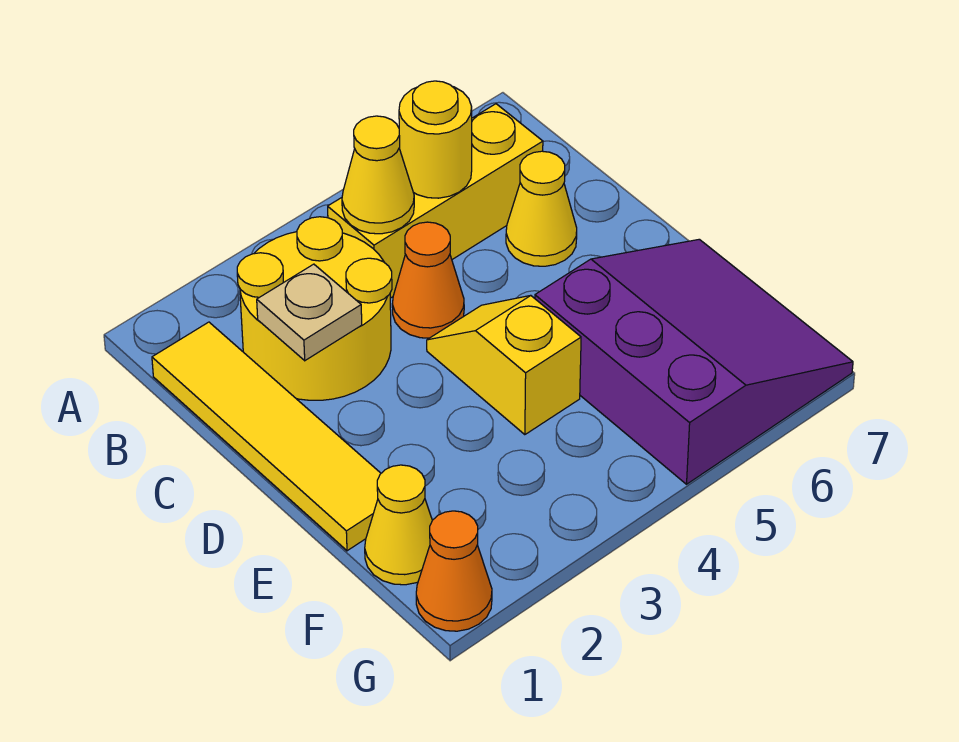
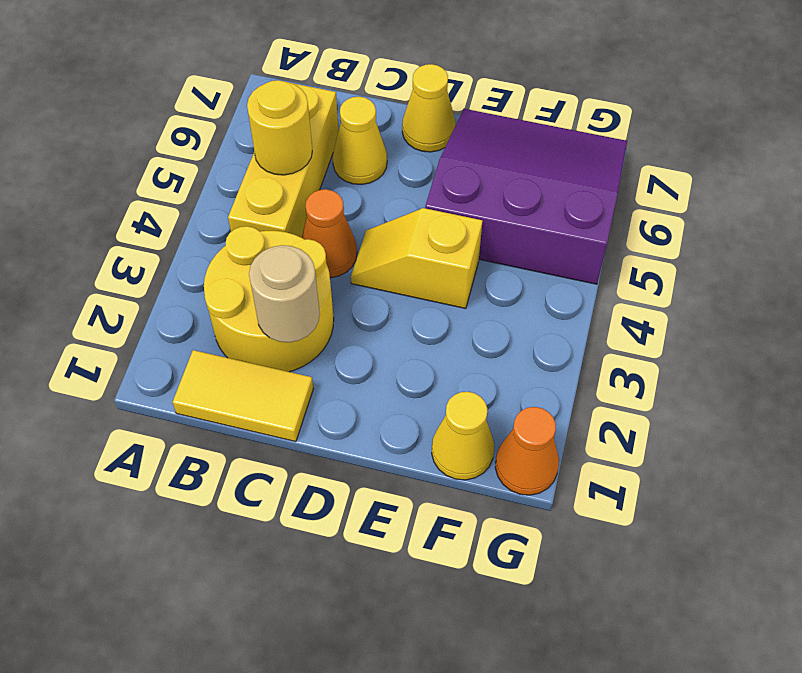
yellow 1x4 tile [152,322,381,551] -> yellow 1x2 tile [173,350,313,442]
yellow 1x1 cone [342,116,414,234] -> yellow 1x1 cone moved to [402,64,456,152]
tan 1x1 plate [257,264,362,361] -> tan 1x1 round brick [249,245,320,342]

